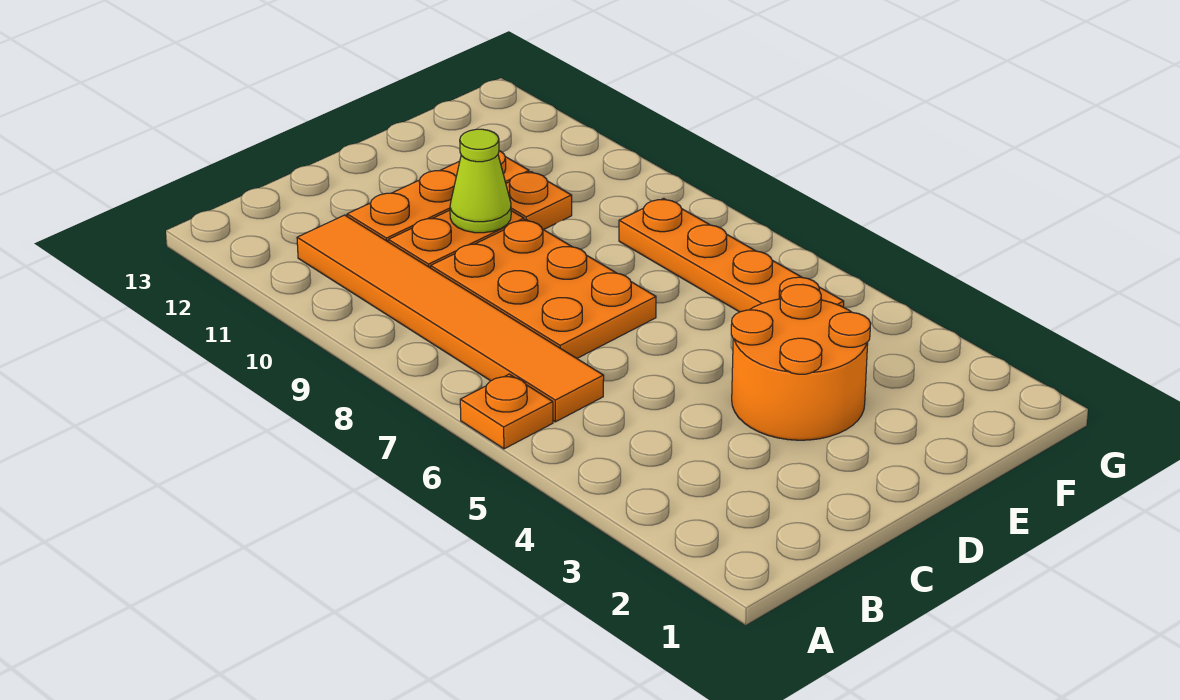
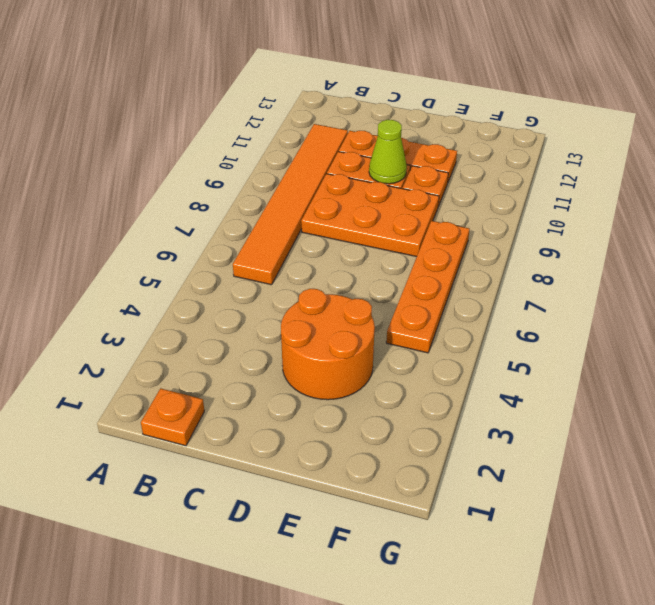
orange 1x1 plate [460,374,553,449] -> orange 1x1 plate moved to [141,388,204,446]
orange 2x3 plate [431,220,656,358] -> orange 2x3 plate turned to [301,174,439,257]

